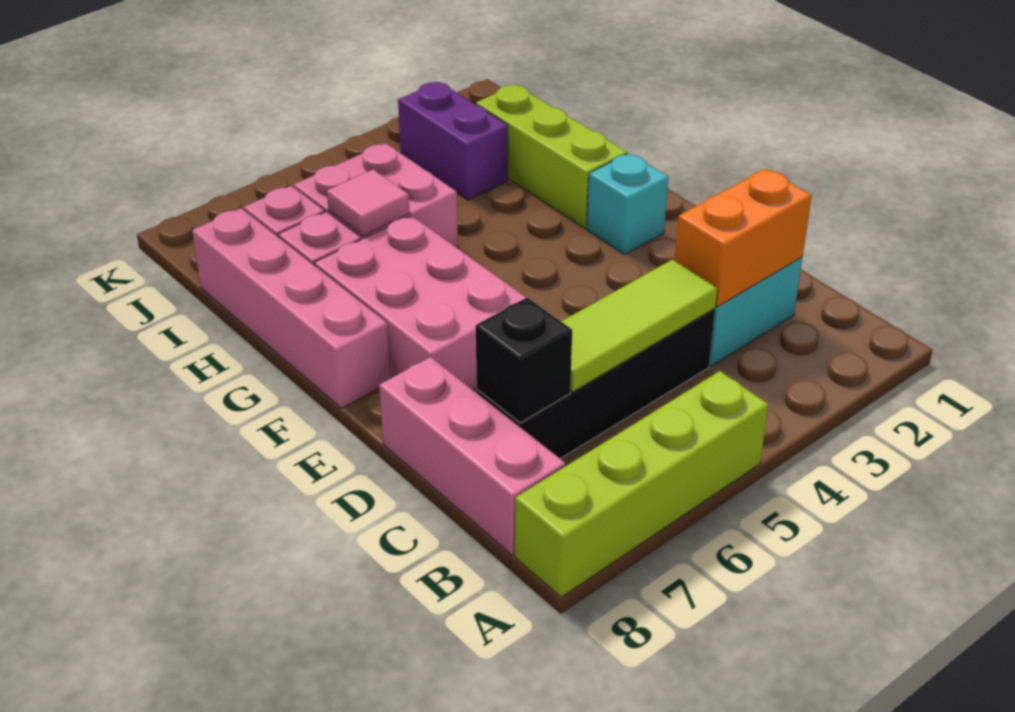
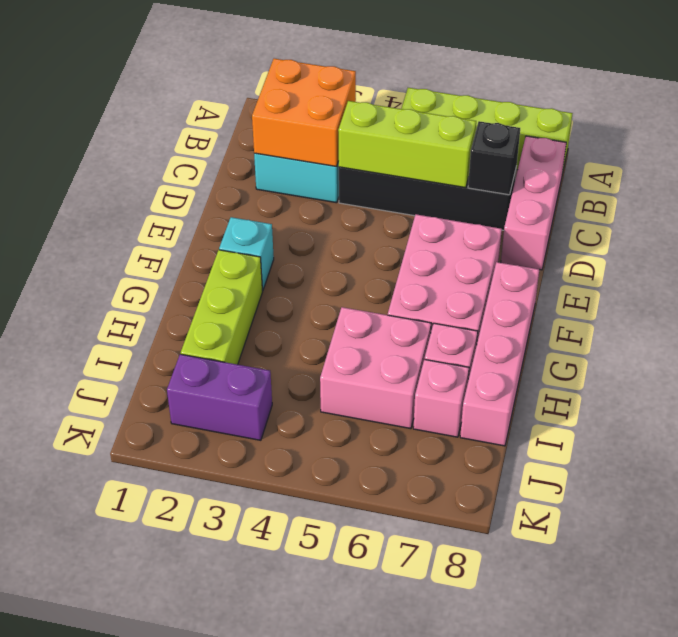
orange 1x2 brick [675,169,812,307] -> orange 2x2 brick [252,59,356,167]
lime 1x3 tile [561,259,717,392] -> lime 1x3 brick [338,101,476,188]
pink 1x1 tile [327,169,410,236] -> none
purple 1x2 brick [398,82,508,200] -> purple 1x2 brick turned to [167,354,272,440]

